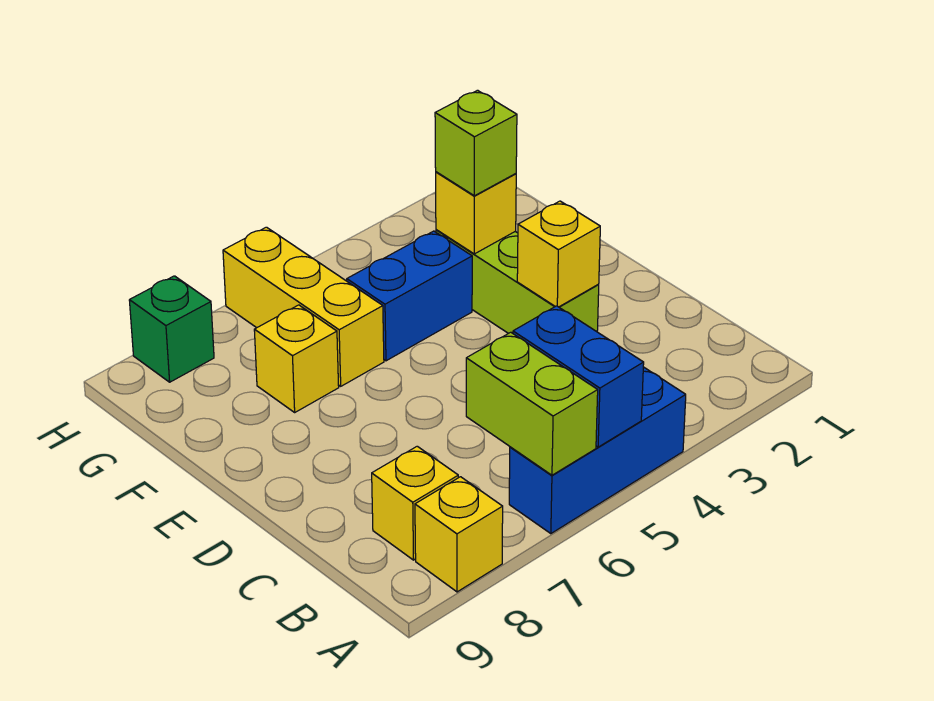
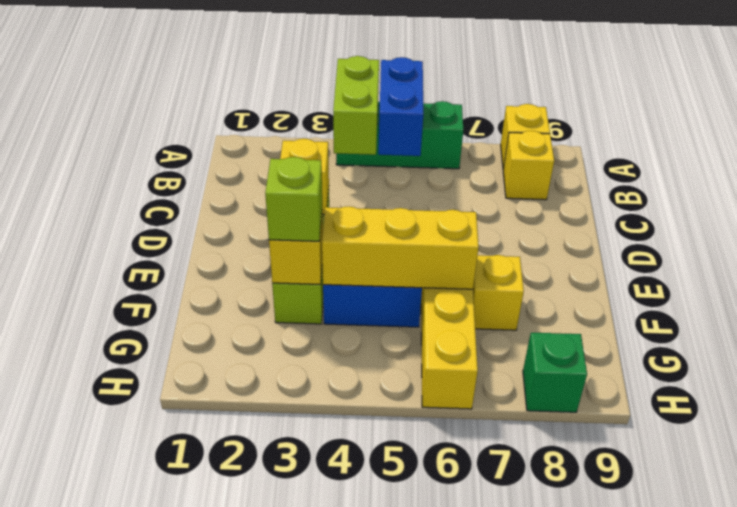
blue 1x3 brick [509,367,686,534] -> green 1x3 brick [336,101,463,169]
lime 1x2 brick [466,332,598,475] -> lime 1x2 brick moved to [333,56,379,155]
none -> yellow 1x3 brick [322,206,479,289]

